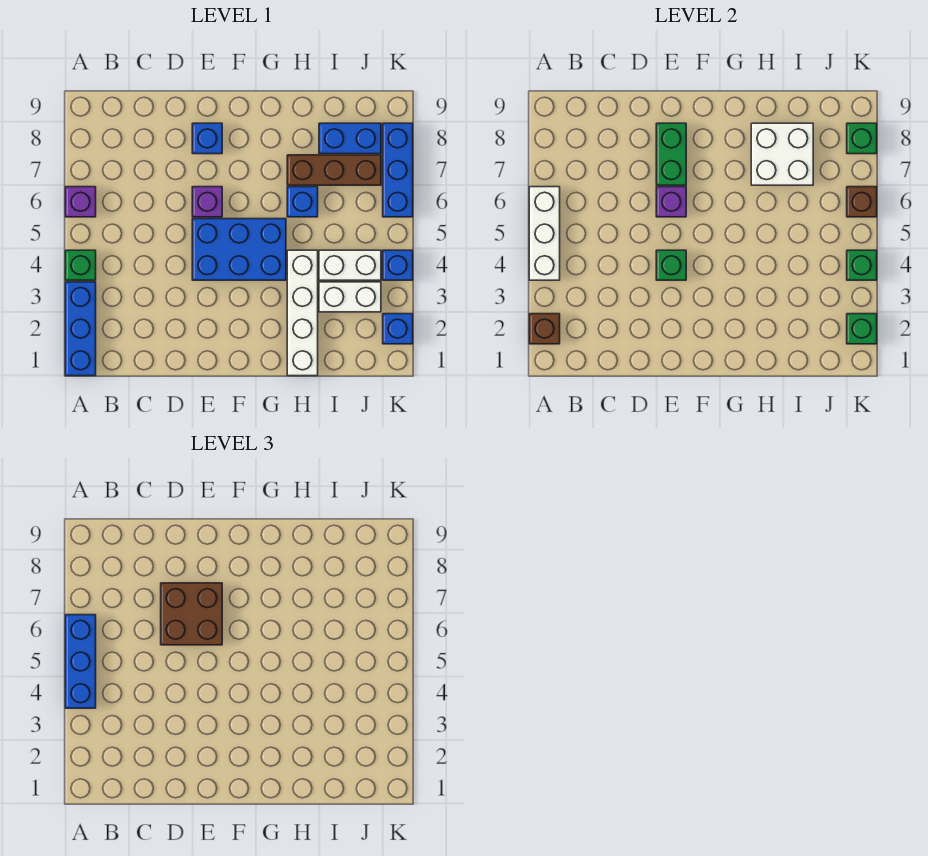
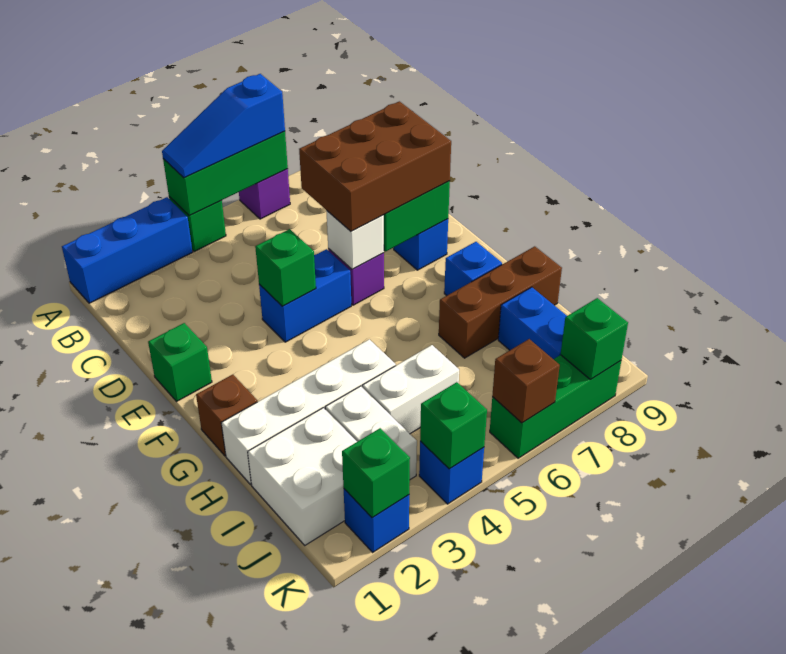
brown 1x1 brick [529,314,560,344] -> brown 1x1 brick moved to [196,375,257,456]
white 1x3 brick [529,187,560,280] -> green 1x3 brick [163,131,288,216]
blue 1x3 brick [65,615,96,708] -> blue 1x3 slope [162,74,285,178]
brown 2x2 brick [161,583,222,645] -> brown 2x3 brick [299,101,451,231]
none -> green 1x1 brick [148,323,212,401]
blue 2x3 brick [192,219,286,280] -> blue 1x2 brick [259,249,351,342]
purple 1x1 brick [656,187,686,217] -> white 1x1 brick [326,211,384,269]
blue 1x1 brick [287,187,318,217] -> blue 1x1 brick moved to [444,242,502,296]
brown 1x3 brick [287,155,381,185] -> brown 1x3 brick turned to [439,246,562,358]
white 2x2 brick [751,123,813,185] -> white 2x2 brick moved to [248,408,357,545]
white 1x2 brick [319,250,381,280] -> white 1x2 brick turned to [363,345,459,434]
blue 1x3 brick [383,123,413,217] -> green 1x3 brick [490,355,621,458]

